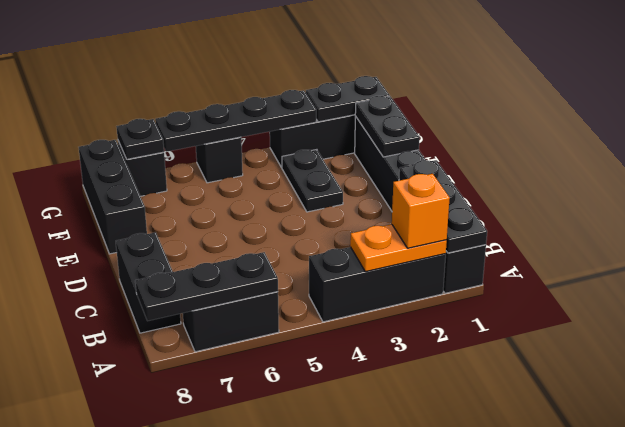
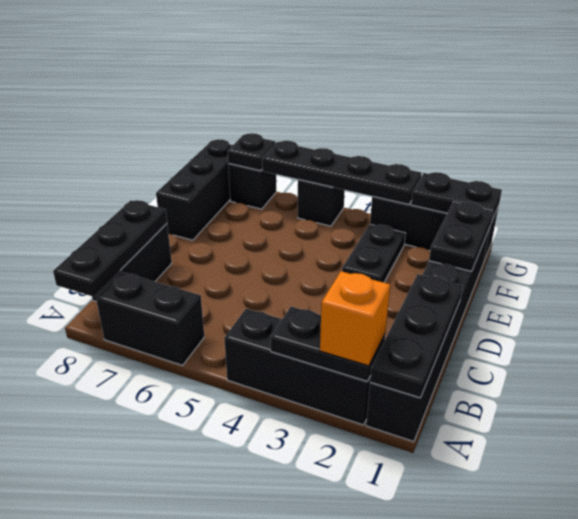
orange 1x2 plate [350,224,447,272] -> black 1x2 plate [271,307,385,381]
black 1x3 plate [135,252,278,321] -> black 1x3 plate turned to [53,200,167,297]

